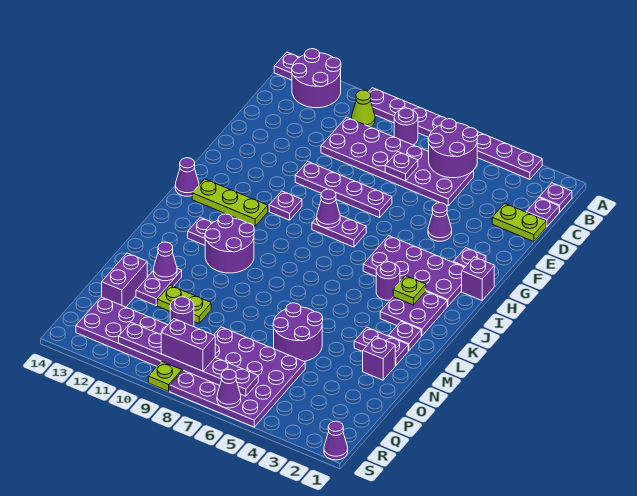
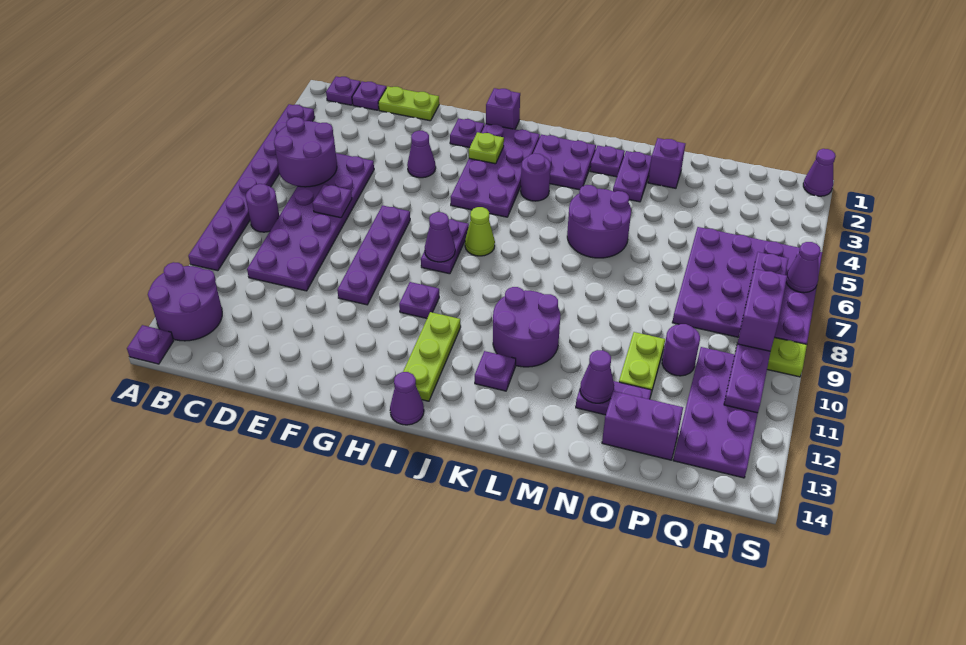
lime 1x1 cone [351,90,375,127] -> lime 1x1 cone moved to [465,207,495,256]
lime 1x2 plate [492,203,546,242] -> lime 1x2 plate turned to [378,86,439,121]
lime 1x1 plate [393,276,426,305] -> lime 1x1 plate moved to [469,132,504,164]
purple 2x2 round brick [273,303,323,361] -> purple 2x2 round brick moved to [567,185,631,258]

